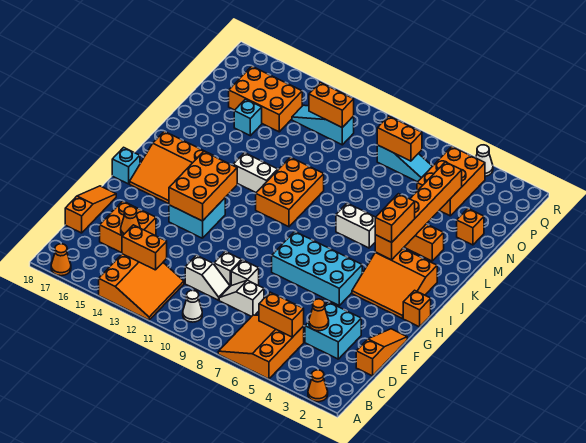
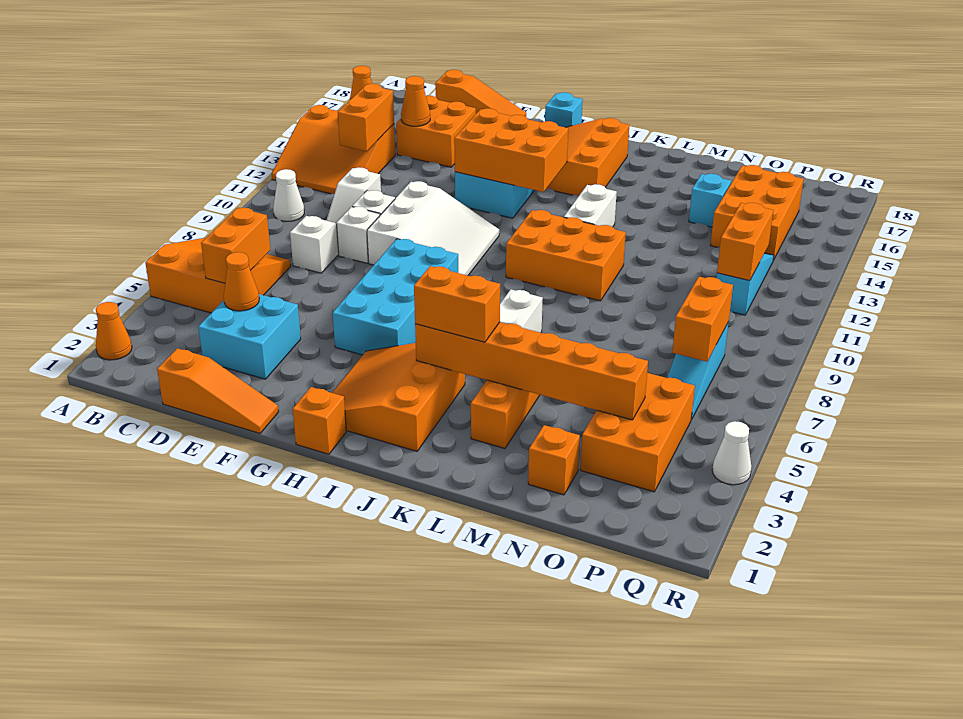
none -> white 3x3 slope [367,181,499,275]
orange 2x3 brick [417,147,485,216] -> orange 2x3 brick turned to [580,373,695,492]

